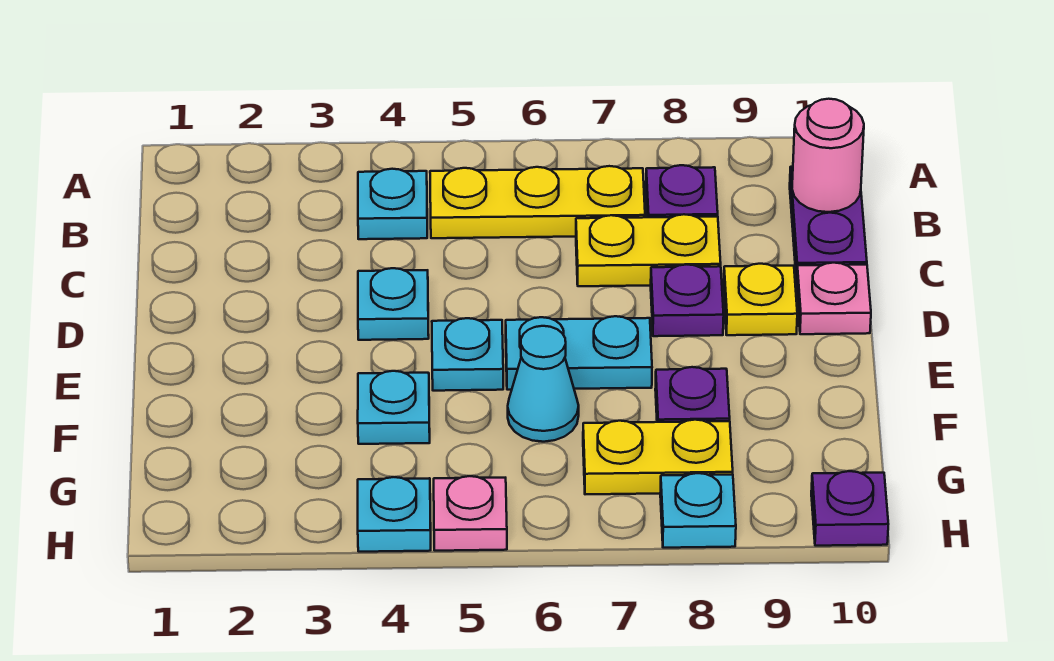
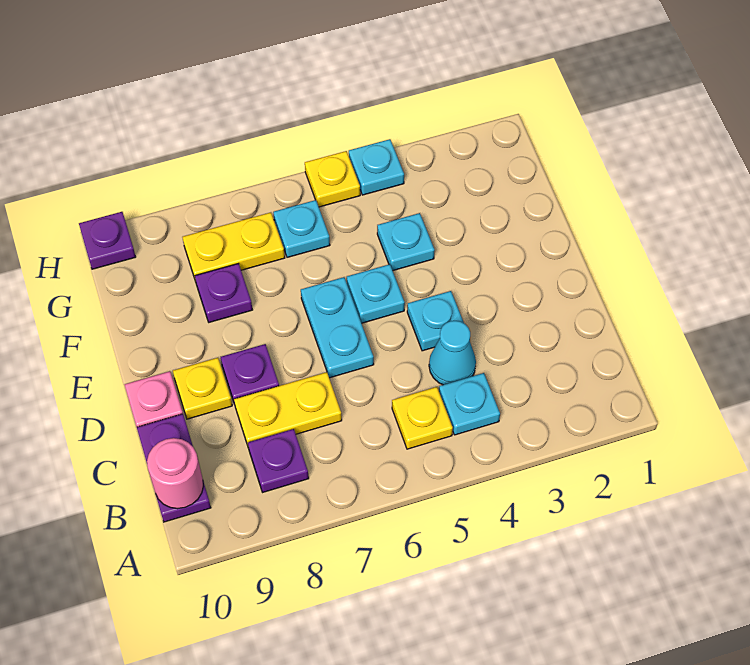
yellow 1x3 plate [430,166,645,238] -> yellow 1x1 plate [392,387,453,449]
cyan 1x2 plate [506,316,652,390] -> cyan 1x2 plate turned to [301,277,374,378]
cyan 1x1 cone [508,326,579,442] -> cyan 1x1 cone moved to [429,321,476,385]
pink 1x1 plate [434,476,507,551] -> yellow 1x1 plate [305,151,360,207]
cyan 1x1 plate [660,473,736,548] -> cyan 1x1 plate moved to [273,200,330,257]

